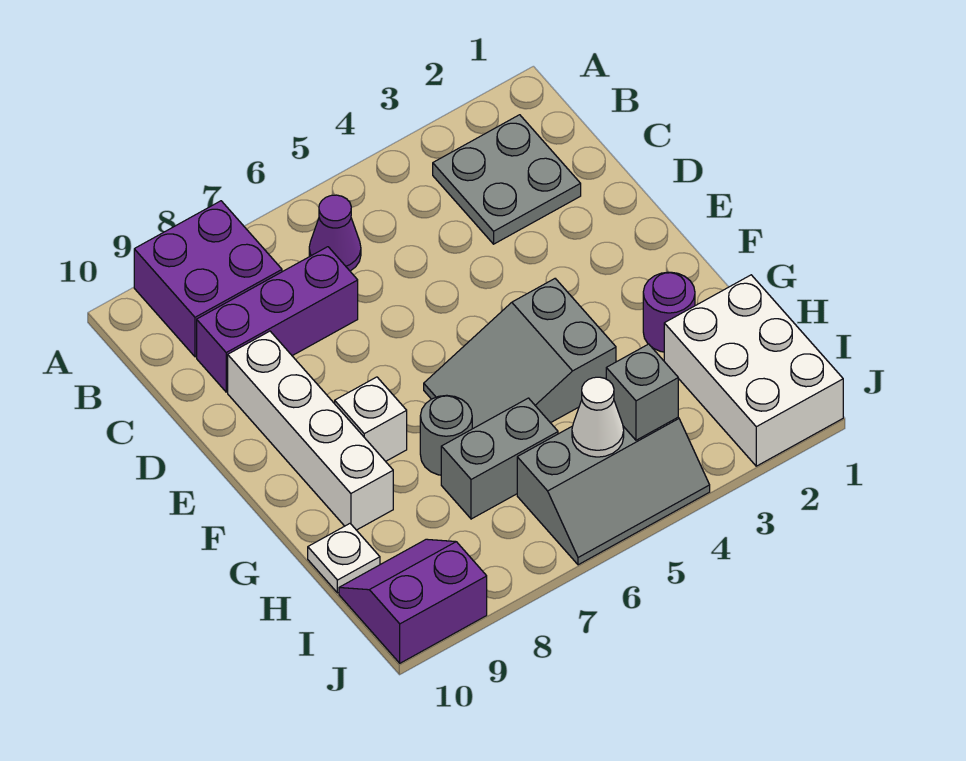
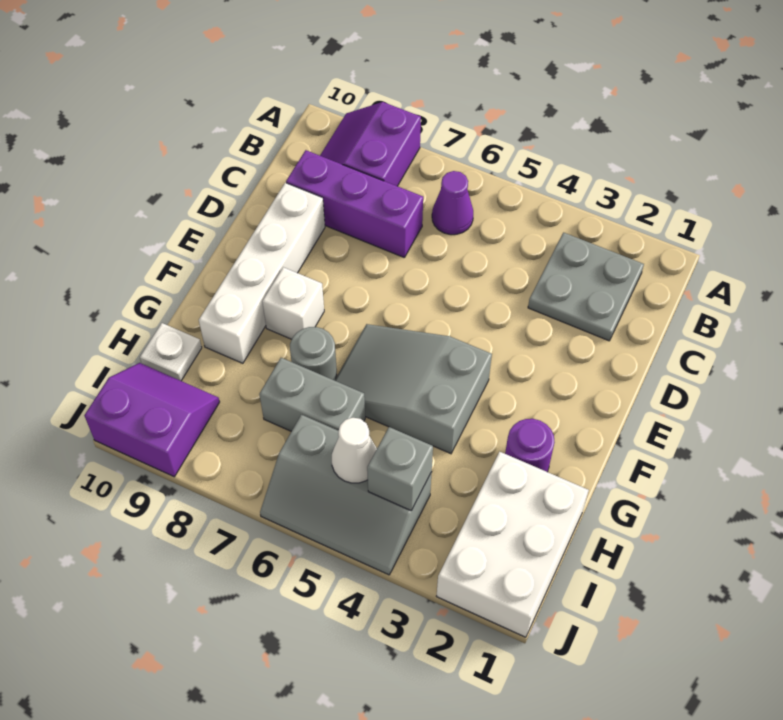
purple 2x2 brick [134,201,282,357] -> purple 2x2 slope [320,102,421,186]

